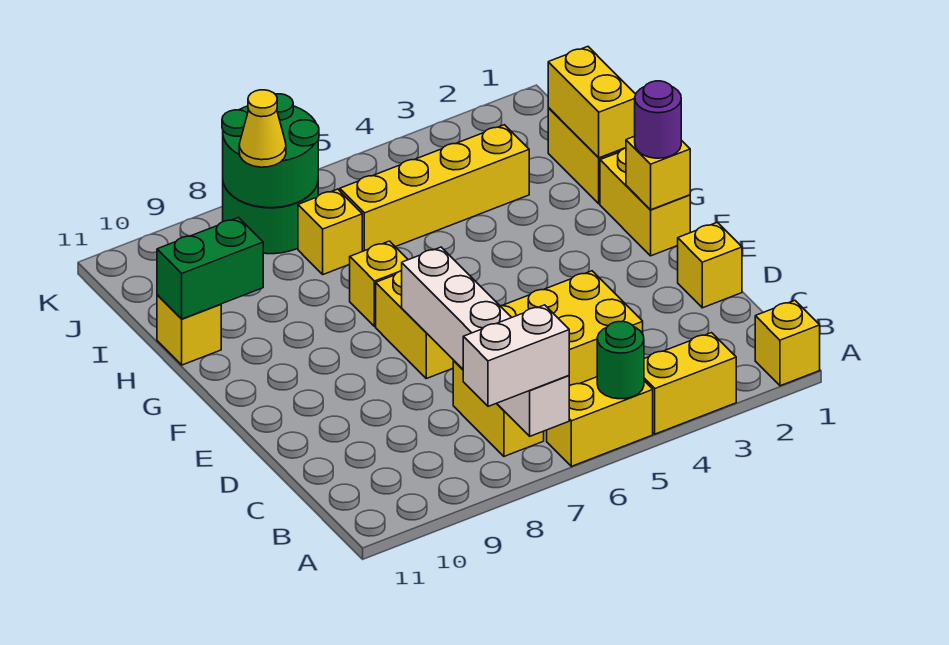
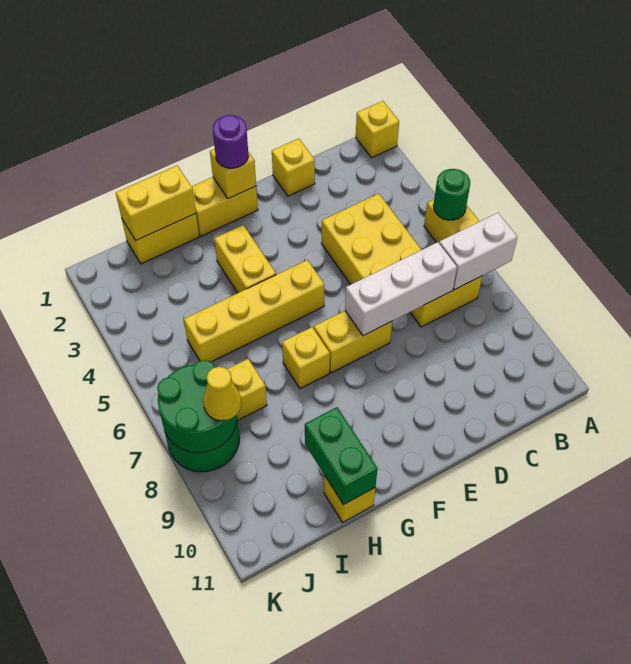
yellow 1x2 brick [644,333,736,434] -> yellow 1x2 brick moved to [214,225,276,293]
white 1x2 brick [463,305,569,406] -> none
yellow 1x4 brick [340,125,529,251] -> yellow 1x4 brick turned to [184,260,324,362]

